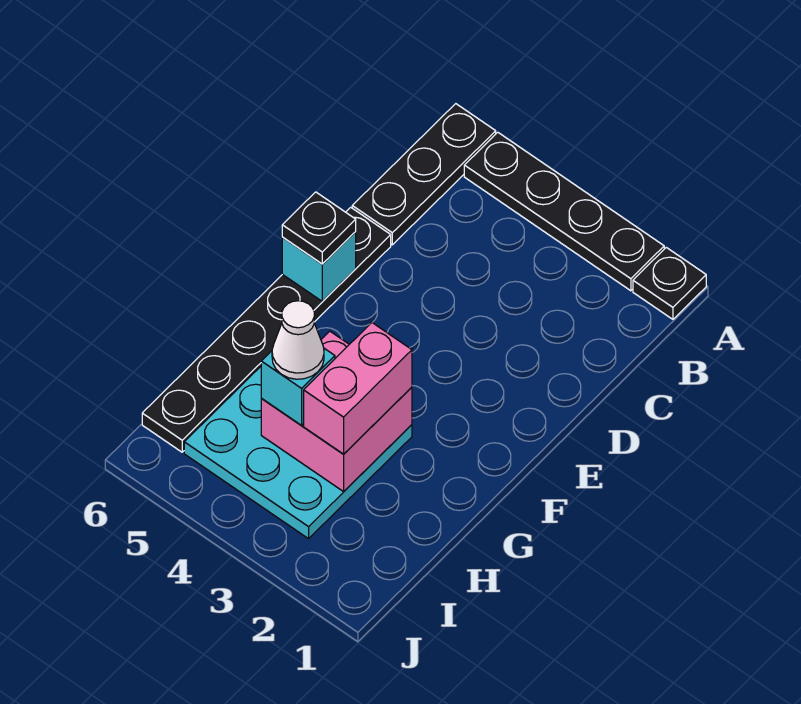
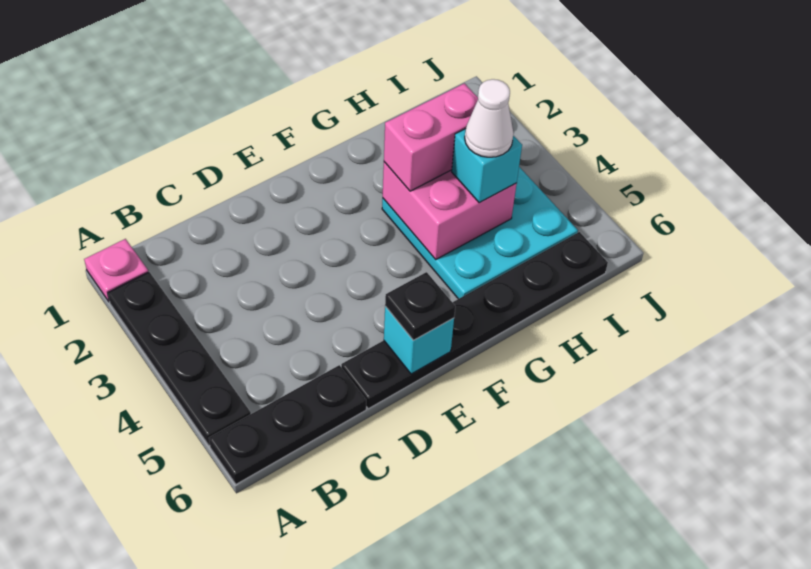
black 1x1 plate [633,247,706,319] -> pink 1x1 plate [84,239,148,301]

